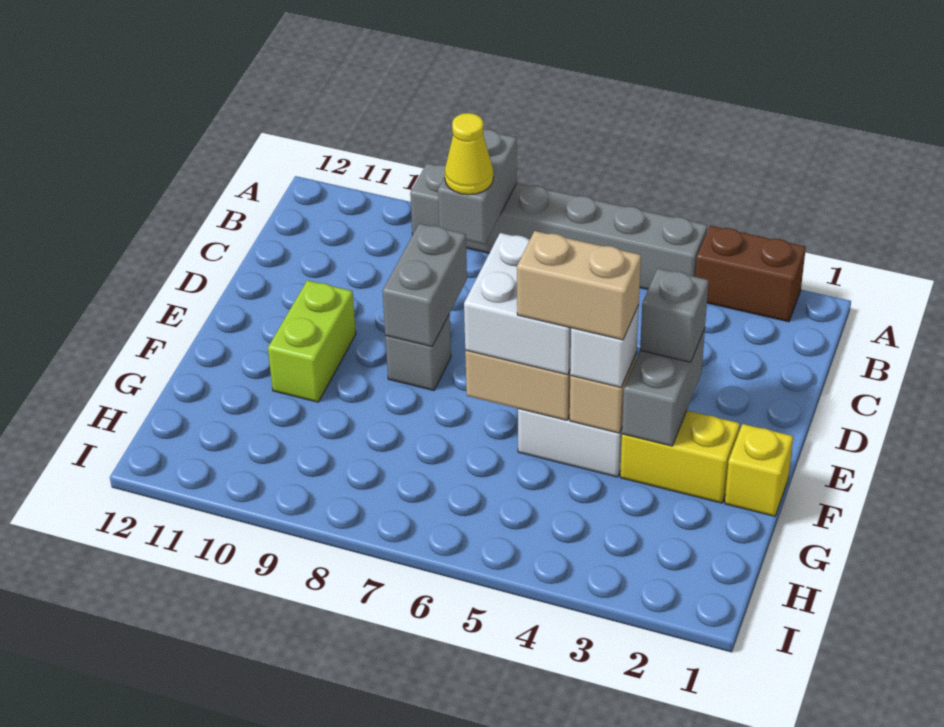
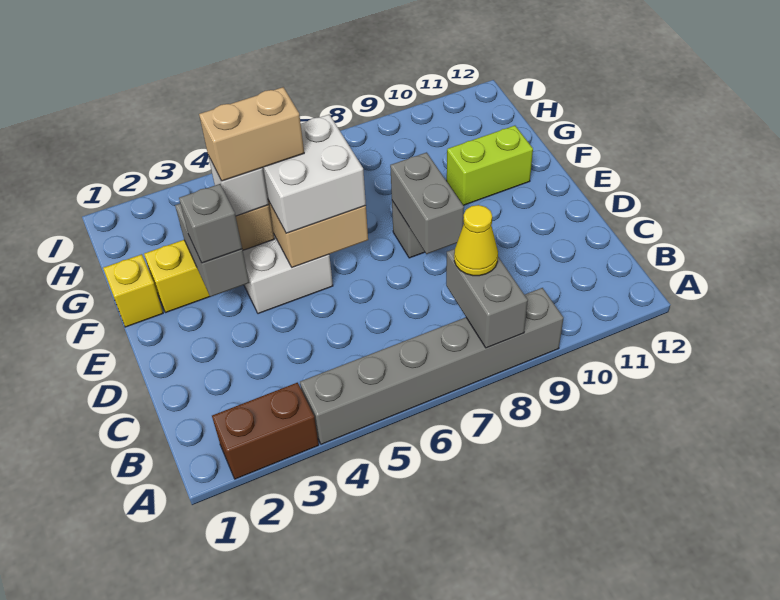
lime 1x2 brick [268,280,356,402] -> lime 1x2 brick turned to [447,126,533,205]

